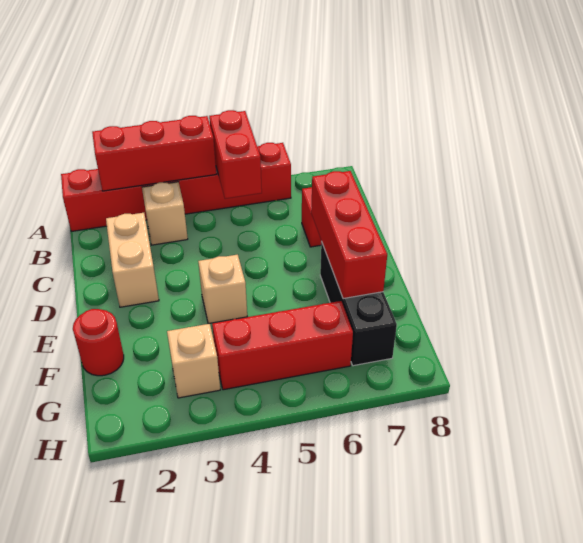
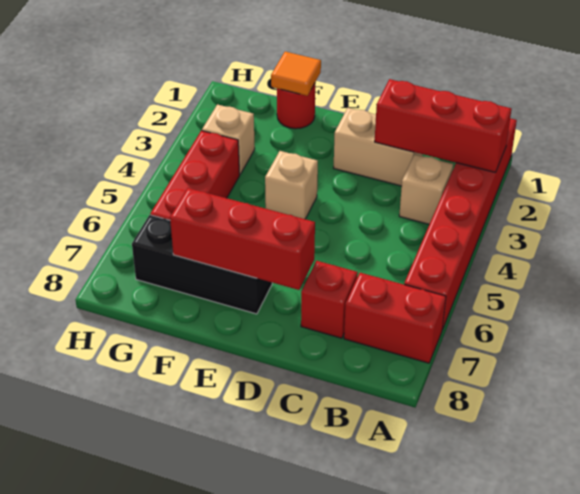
red 1x3 brick [92,116,216,191] -> red 1x3 brick turned to [375,79,511,172]
red 1x2 brick [209,110,262,199] -> red 1x2 brick moved to [344,273,446,363]
none -> orange 1x1 tile [271,52,321,96]

